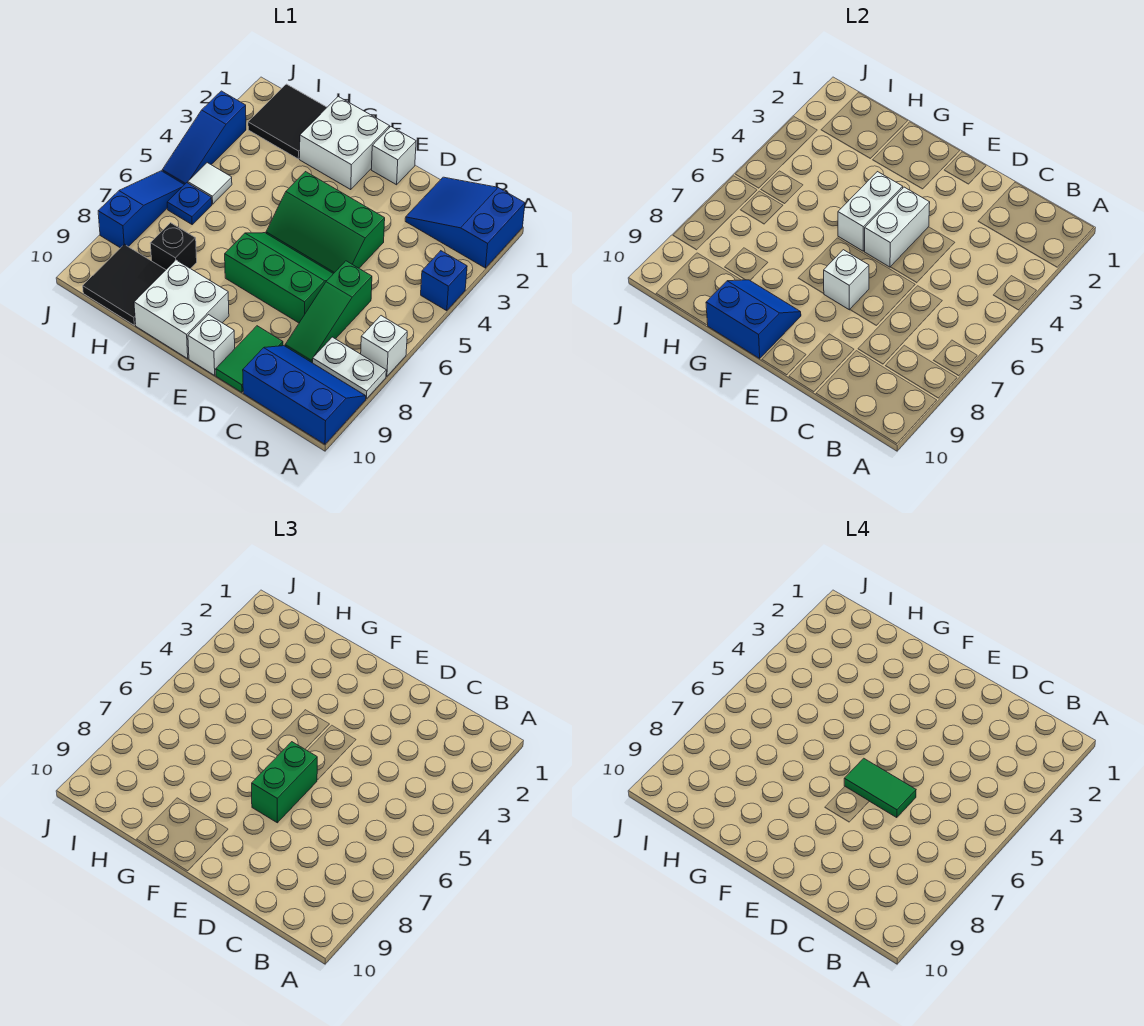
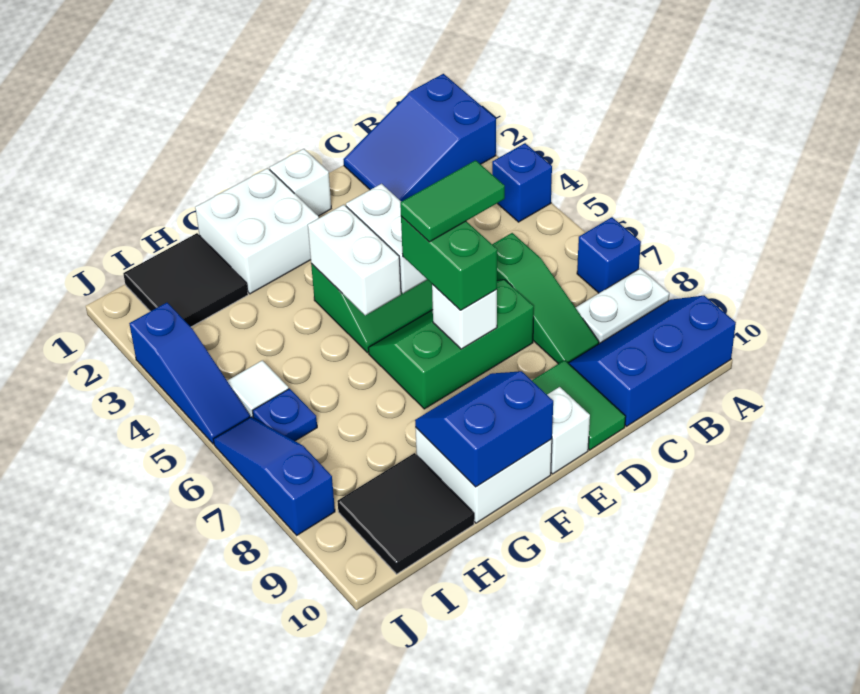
white 1x1 brick [361,316,407,376] -> blue 1x1 brick [577,217,641,293]
black 1x1 brick [150,223,197,270] -> none

